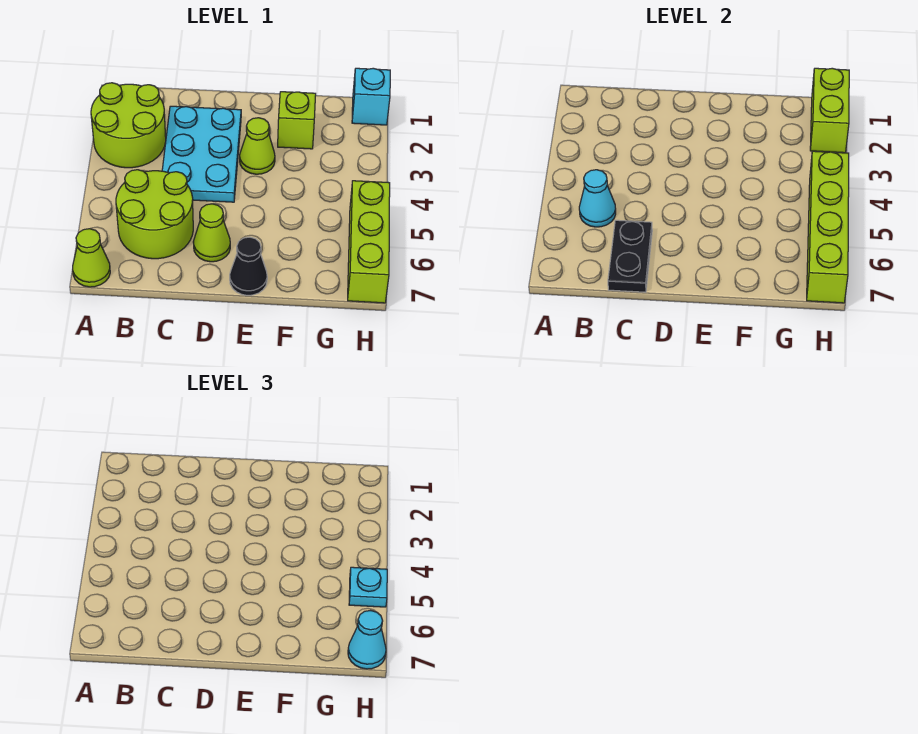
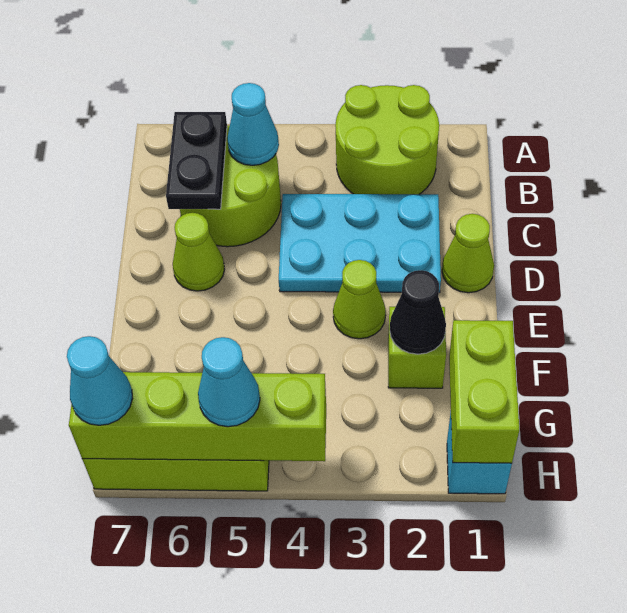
lime 1x1 cone [73,229,110,287] -> lime 1x1 cone moved to [442,214,494,293]
black 1x2 plate [608,220,652,292] -> black 1x2 plate turned to [166,112,227,209]
black 1x1 cone [230,237,267,295] -> black 1x1 cone moved to [390,270,446,354]
lime 1x2 brick [810,68,849,153] -> lime 1x2 brick turned to [449,320,519,463]
cyan 1x1 plate [349,567,387,607] -> cyan 1x1 cone [198,337,260,427]

